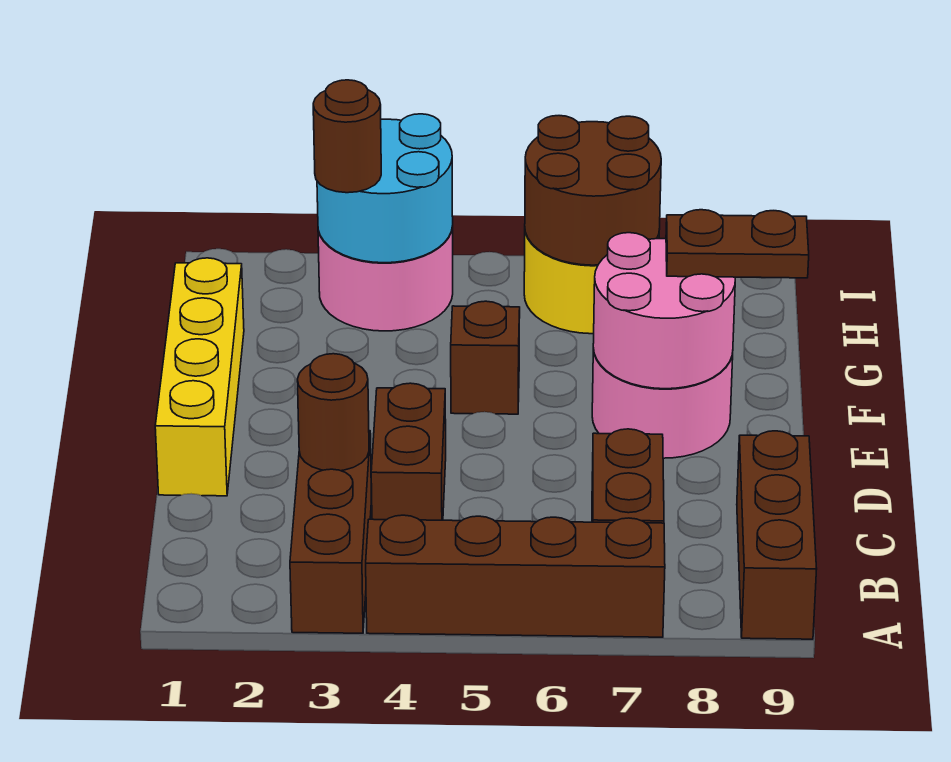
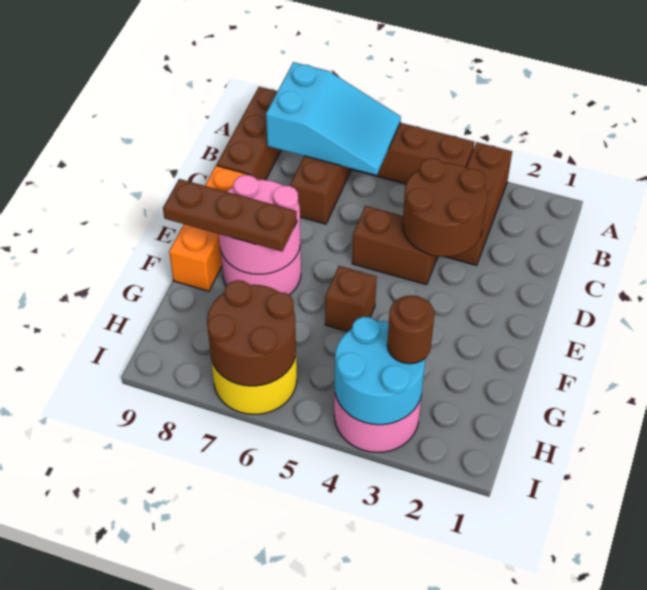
none -> cyan 2x3 slope [266,62,401,175]
brown 1x1 round brick [297,354,369,471] -> brown 2x2 round brick [402,158,487,257]
brown 1x2 brick [371,383,446,520] -> brown 1x2 brick turned to [352,206,438,285]
yellow 1x4 brick [155,258,244,496] -> none
none -> orange 1x3 brick [169,166,249,291]
brown 1x2 plate [666,210,809,278] -> brown 1x3 plate [163,179,297,251]

